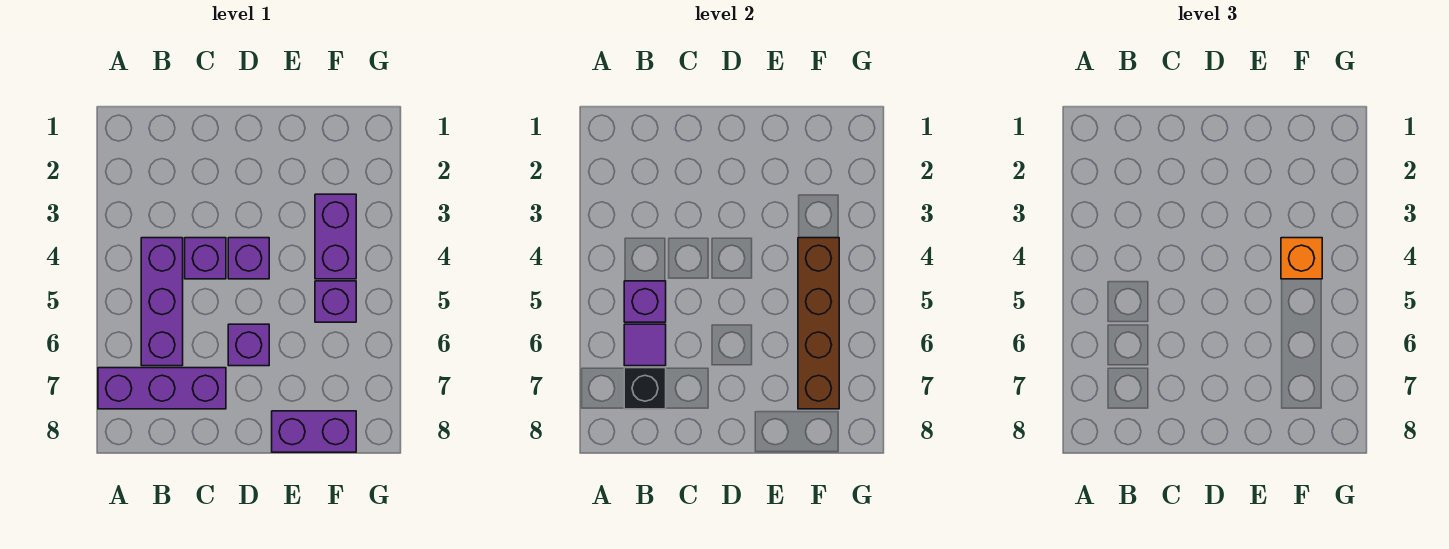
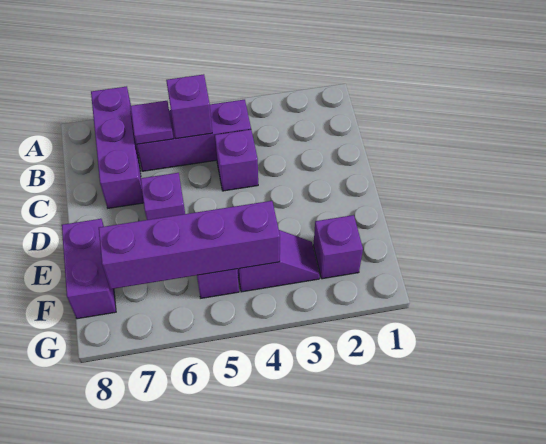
black 1x1 brick [624,368,666,409] -> none
purple 1x1 brick [228,238,269,279] -> purple 1x1 brick moved to [313,215,363,279]
purple 1x2 brick [315,194,356,279] -> purple 1x2 slope [238,230,320,292]
brown 1x4 brick [798,238,839,409] -> purple 1x4 brick [99,201,280,289]
orange 1x1 brick [1281,238,1322,279] -> none

